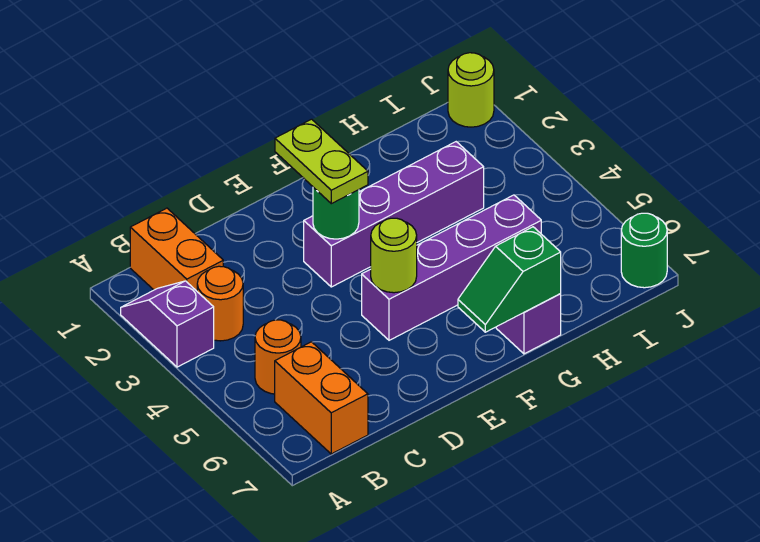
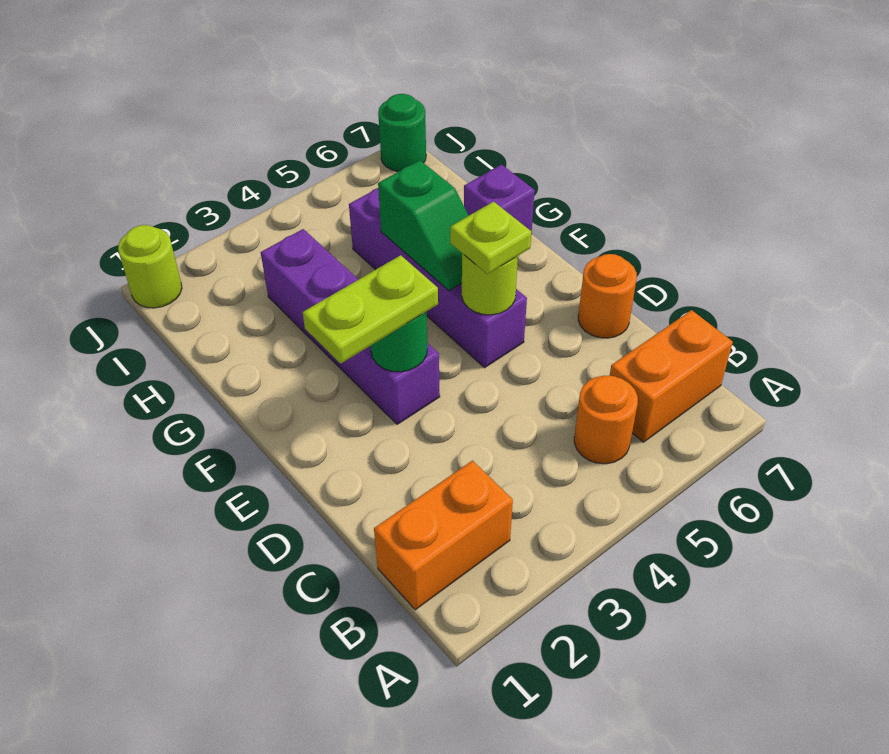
purple 1x2 slope [121,281,214,367] -> none
orange 1x1 round brick [197,266,243,341] -> orange 1x1 round brick moved to [578,254,637,338]
none -> lime 1x1 plate [450,202,531,274]
green 1x2 slope [458,227,561,332] -> green 1x2 slope moved to [378,160,469,291]

